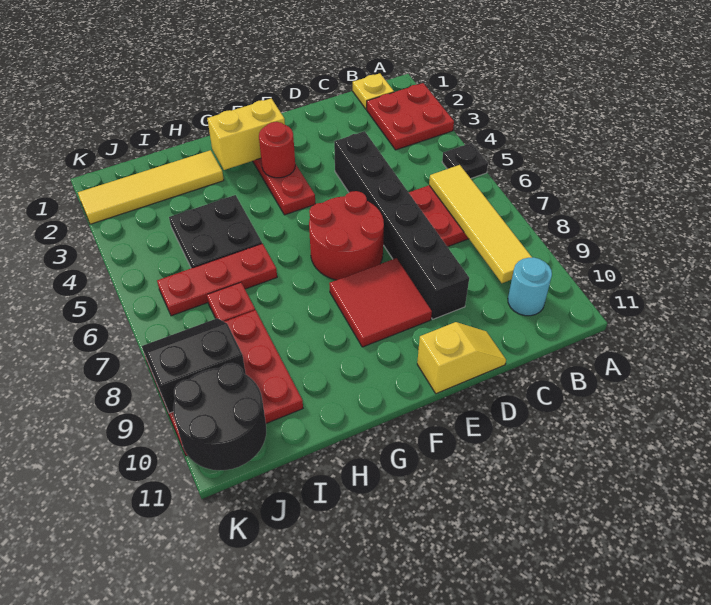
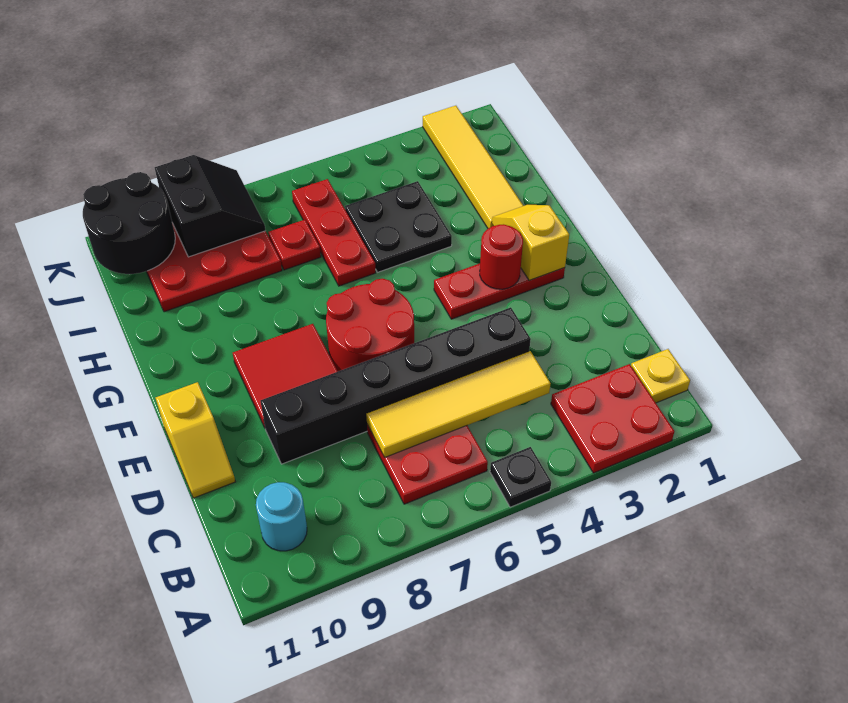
yellow 1x4 tile [429,165,532,283] -> yellow 1x4 tile moved to [366,351,551,457]
yellow 1x2 brick [207,98,285,170] -> yellow 1x2 slope [492,205,569,281]

